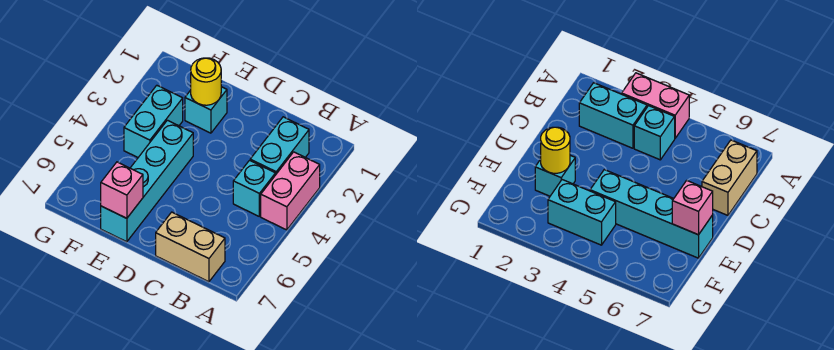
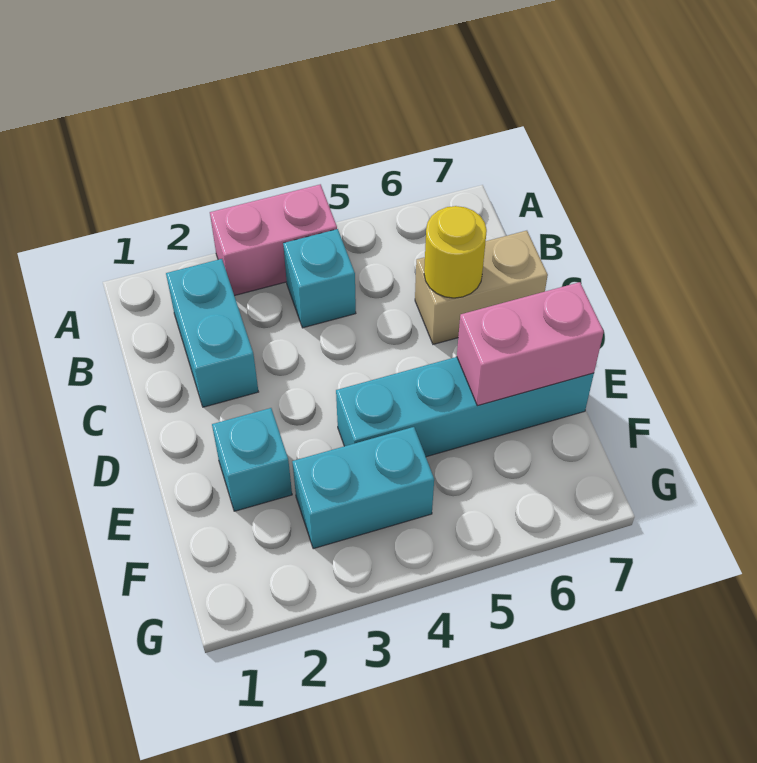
cyan 1x2 brick [250,117,309,175] -> cyan 1x2 brick turned to [166,259,258,407]
tan 1x2 brick [156,212,225,282] -> tan 1x2 brick turned to [415,231,548,344]
yellow 1x1 round brick [191,58,221,105] -> yellow 1x1 round brick moved to [424,206,487,298]
pink 1x1 brick [101,162,143,218] -> pink 1x2 brick [457,282,604,406]

